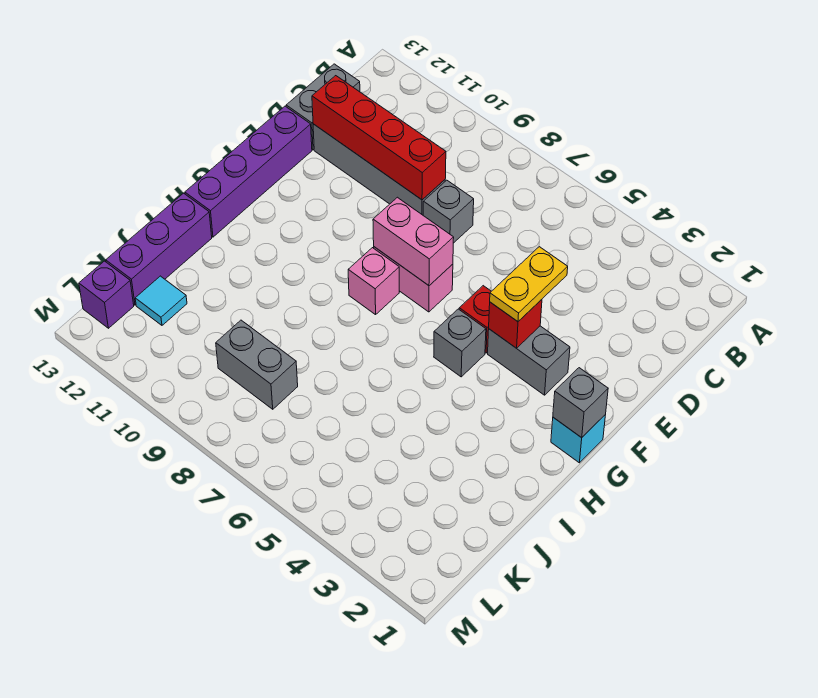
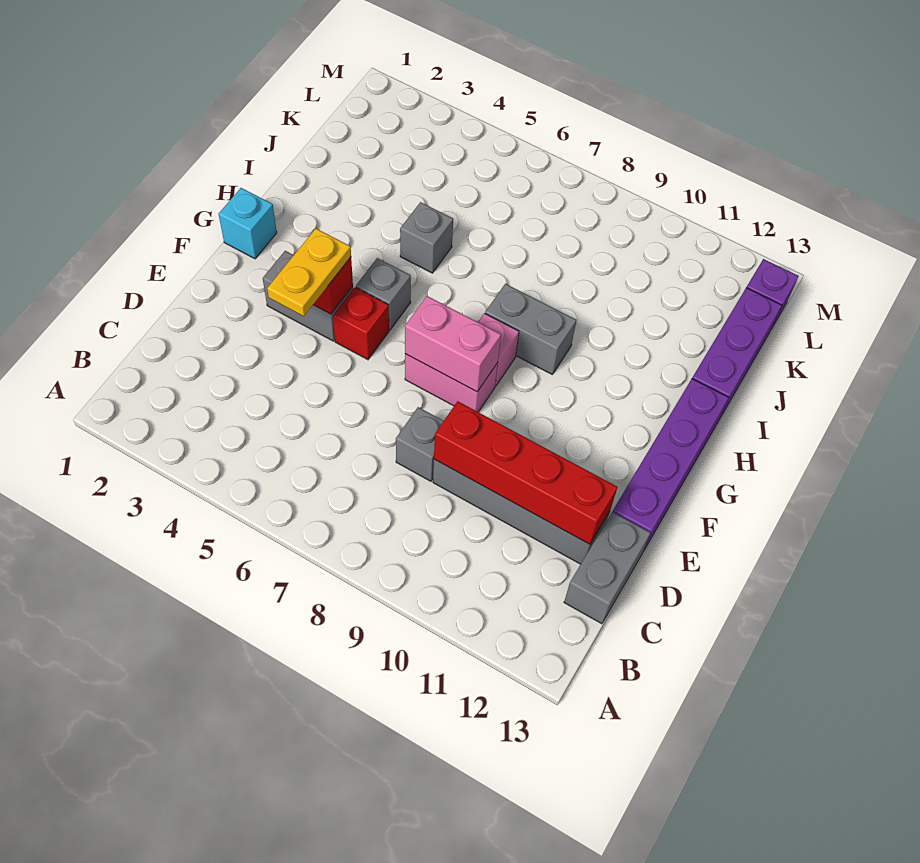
grey 1x1 brick [553,368,608,438] -> grey 1x1 brick moved to [400,202,453,273]
grey 1x2 brick [216,320,298,409] -> grey 1x2 brick moved to [485,284,576,374]
cyan 1x1 tile [135,276,187,325] -> none

